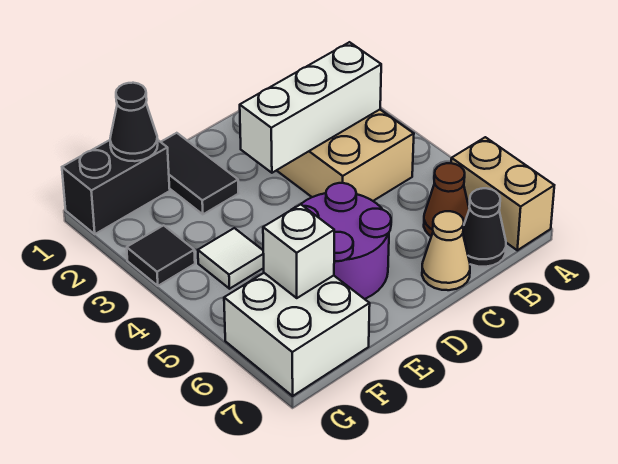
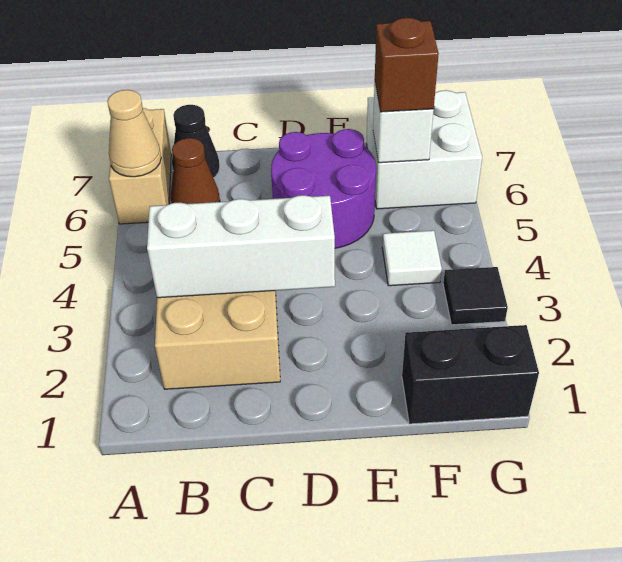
tan 1x1 cone [422,211,470,290] -> tan 1x1 cone moved to [107,90,161,177]
black 1x2 tile [161,133,238,214] -> none
black 1x1 cone [110,83,158,161] -> none
none -> brown 1x1 brick [375,18,439,112]

